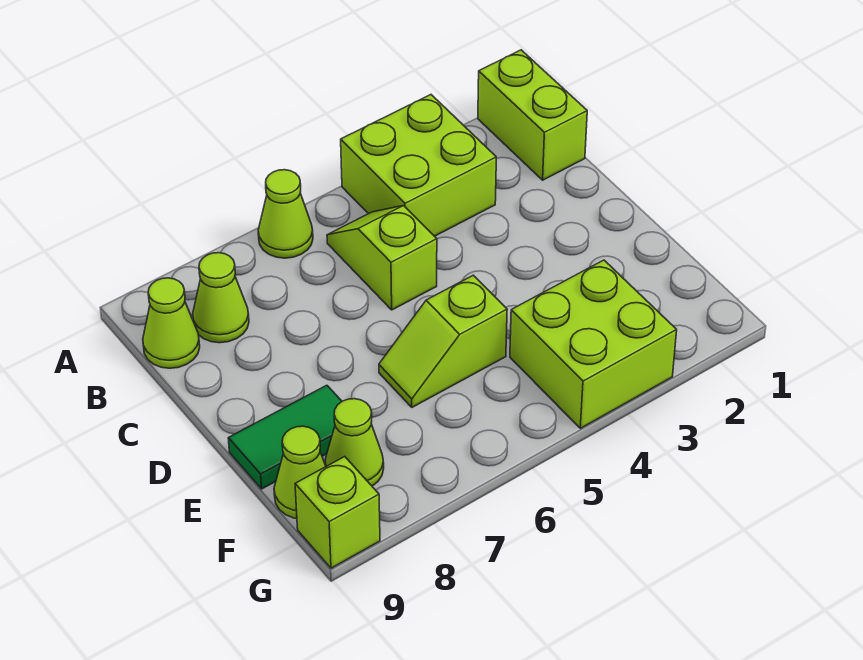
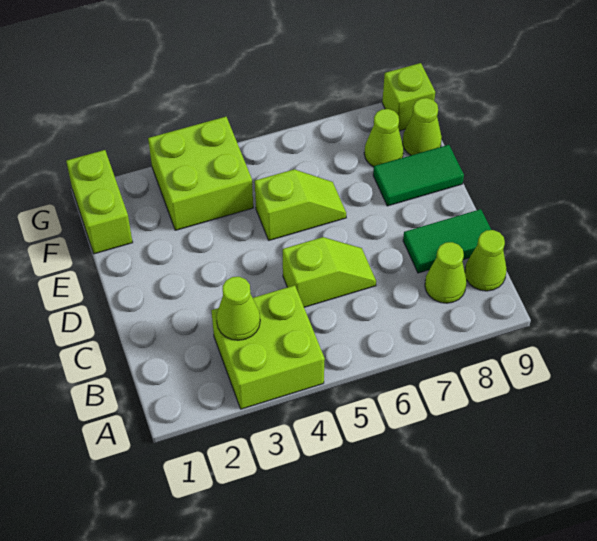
lime 1x2 brick [478,50,587,180] -> lime 1x2 brick moved to [66,150,133,254]
lime 1x1 cone [258,170,313,258] -> lime 1x1 cone moved to [217,277,260,340]
lime 1x2 slope [327,206,437,310] -> lime 1x2 slope turned to [283,237,376,307]
none -> green 1x2 tile [403,209,491,273]

